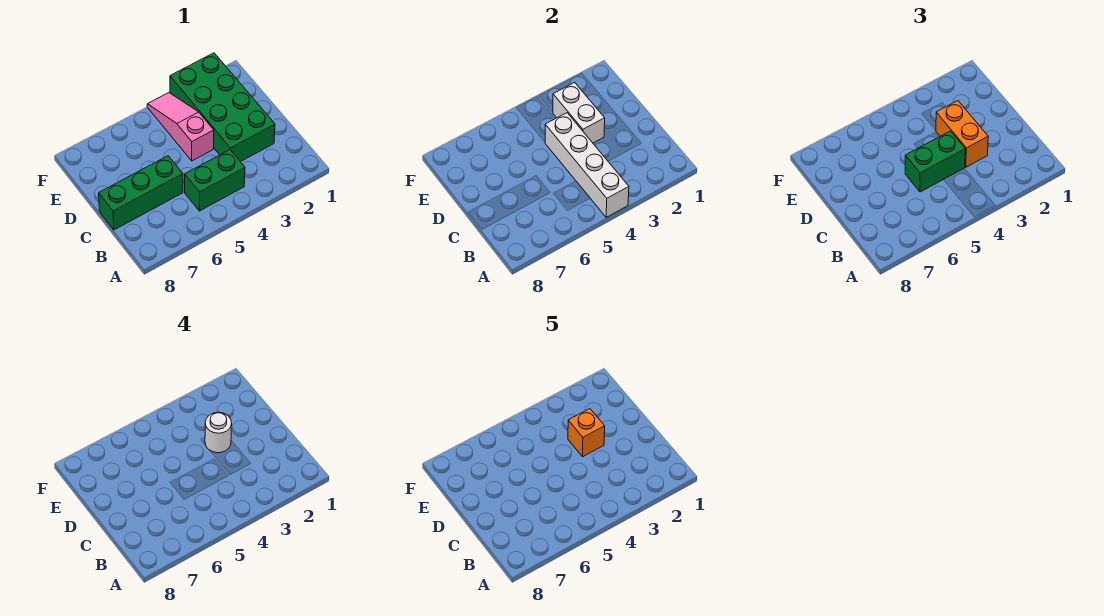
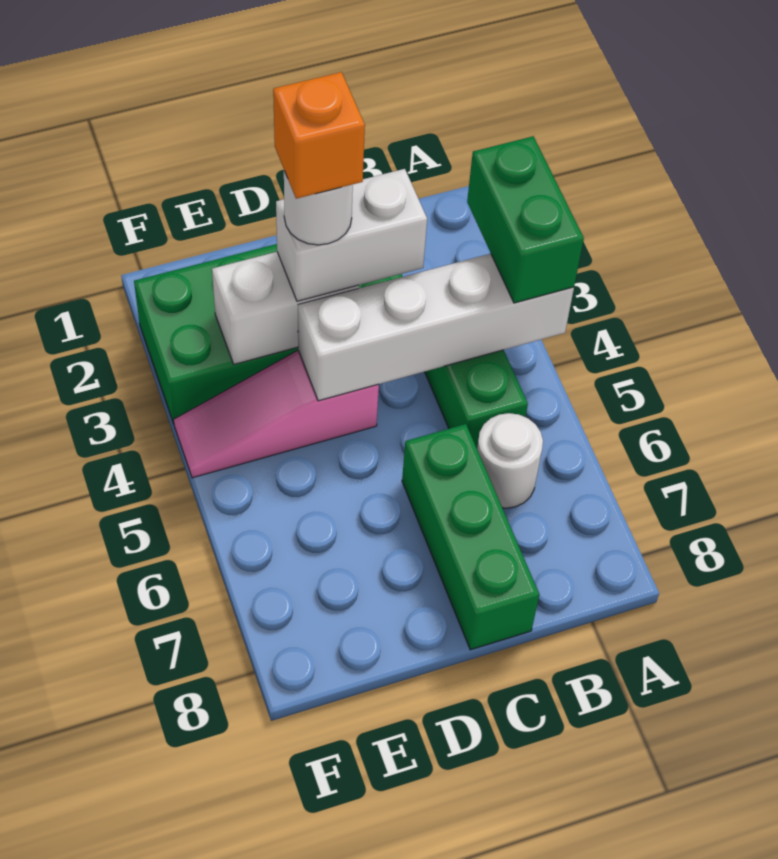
none -> white 1x1 round brick [477,413,543,508]
orange 1x2 brick [936,101,988,167] -> white 1x2 brick [276,169,427,301]
green 1x2 brick [905,131,965,192] -> green 1x2 brick moved to [467,136,584,303]

